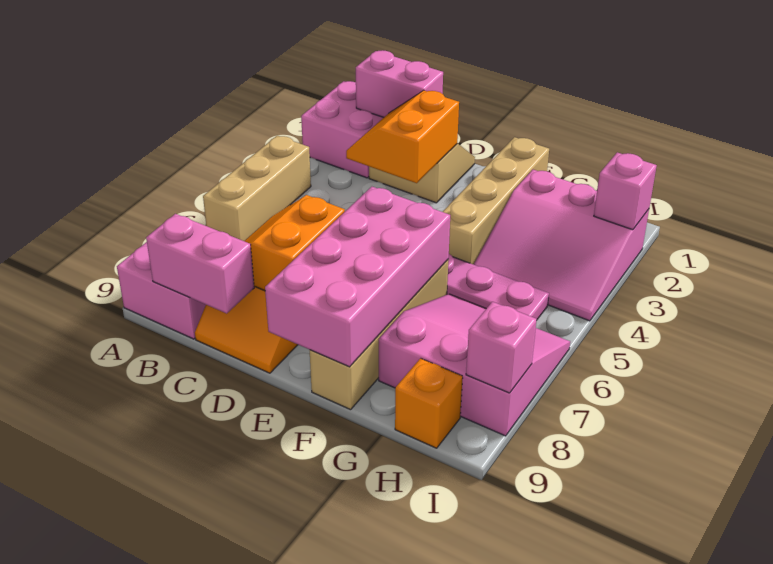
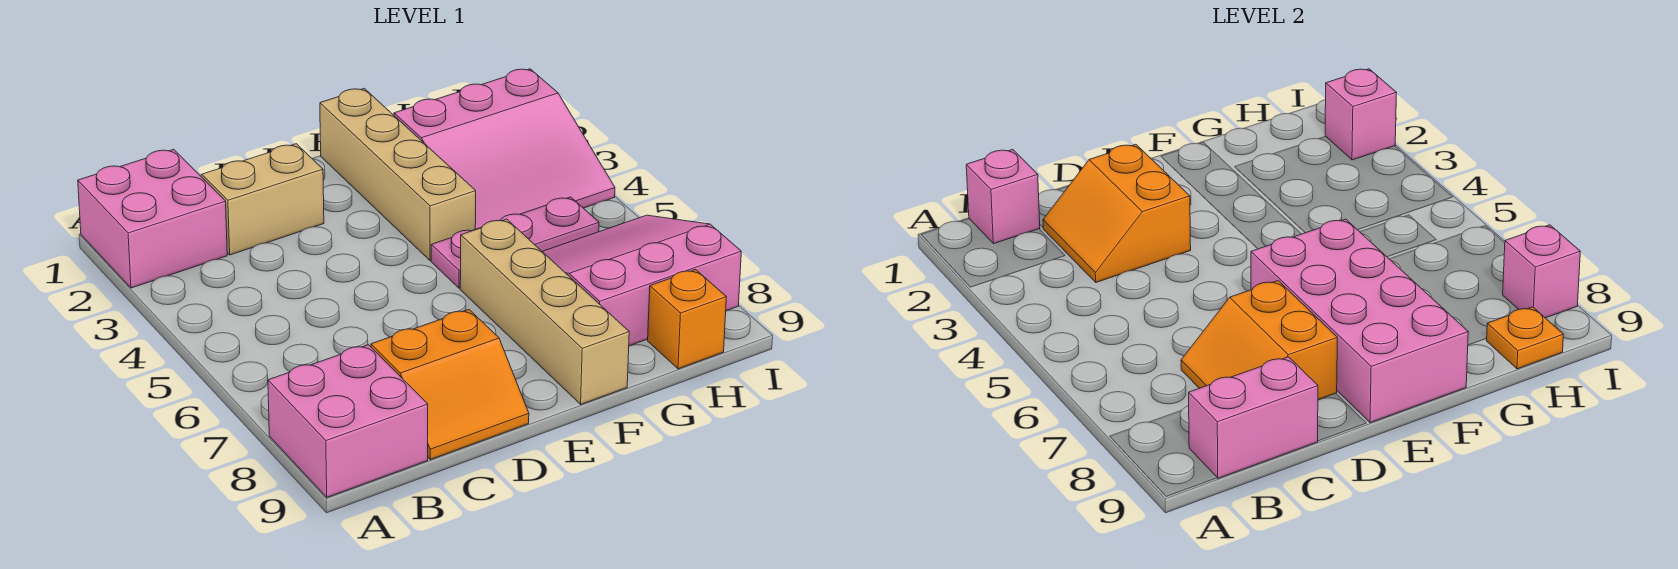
tan 1x3 brick [203,136,311,241] -> none
pink 1x2 brick [356,50,443,117] -> pink 1x1 brick [966,149,1040,244]
none -> orange 1x1 plate [1487,307,1563,369]

